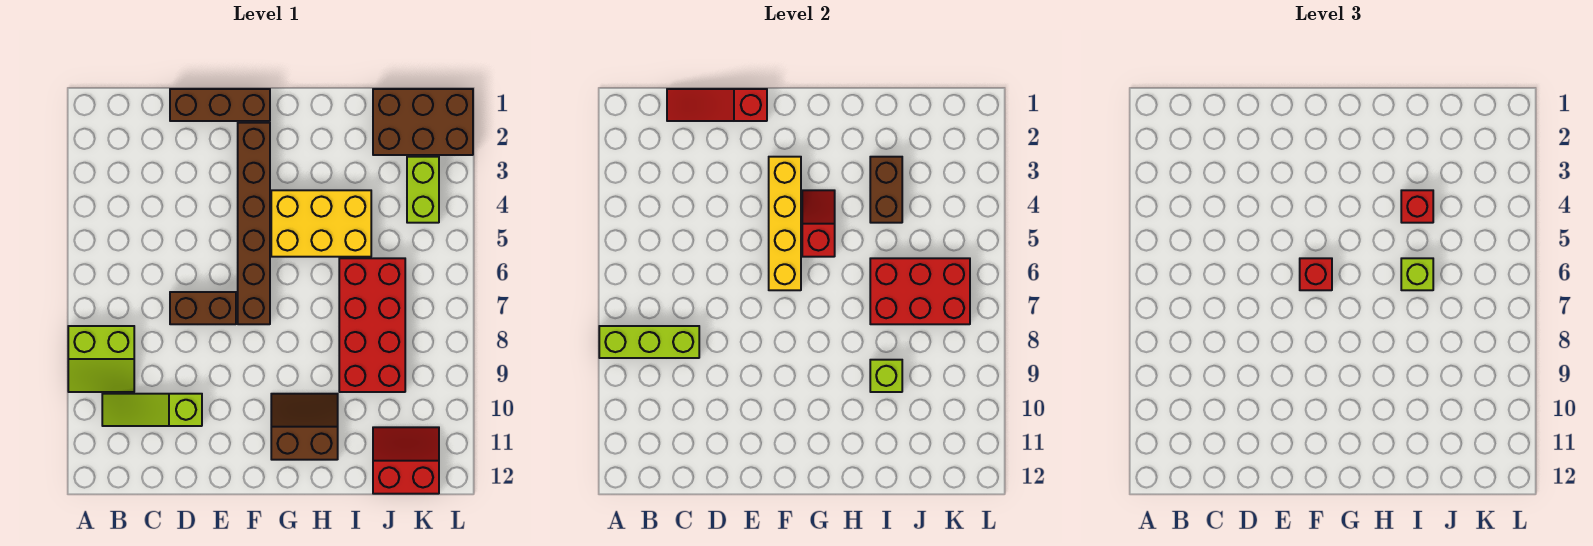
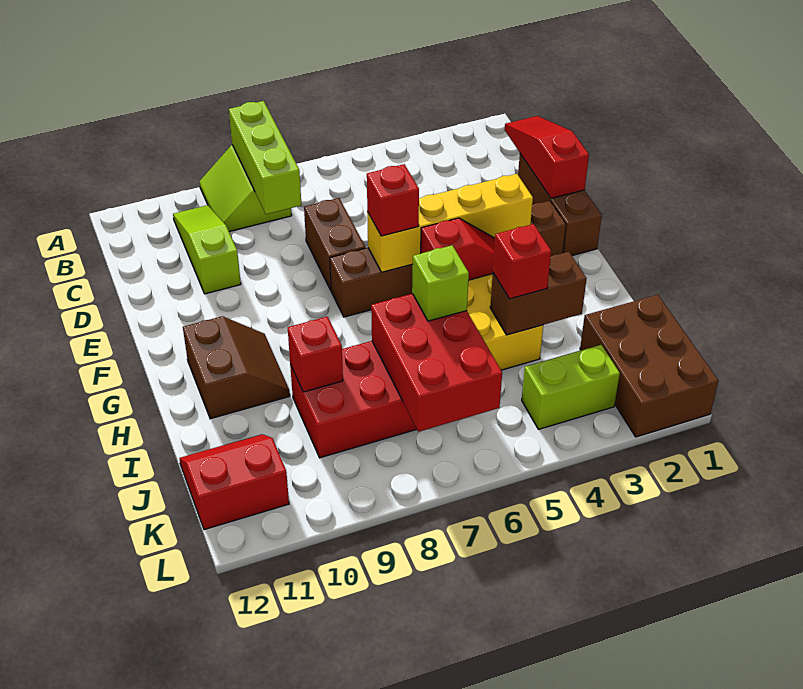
lime 1x1 brick [870,360,902,392] -> red 1x1 brick [288,317,343,392]
red 2x2 slope [373,427,439,494] -> red 2x2 slope turned to [179,434,289,530]

